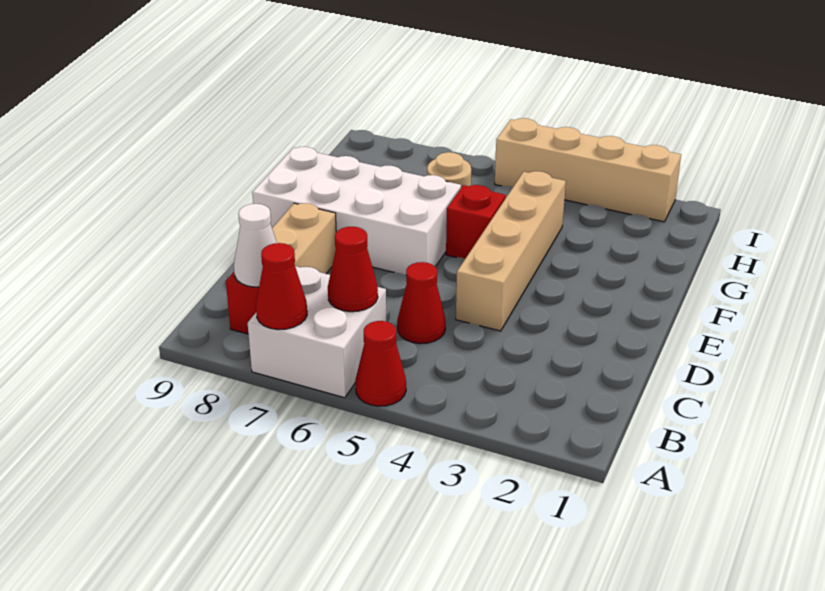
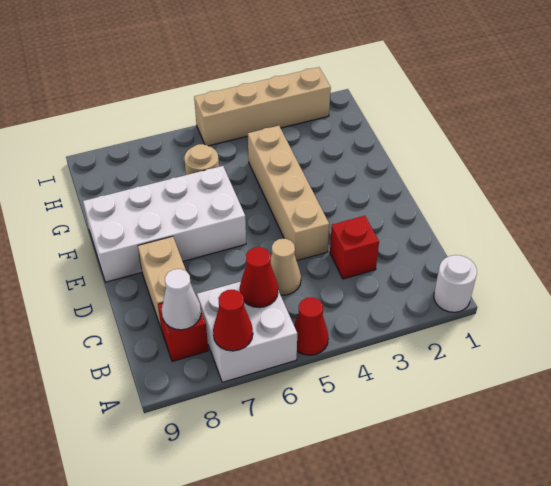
none -> white 1x1 round brick [434,255,477,312]
red 1x1 cone [397,262,446,344] -> tan 1x1 cone [271,239,301,295]
red 1x1 brick [446,185,506,259] -> red 1x1 brick moved to [330,216,379,279]

